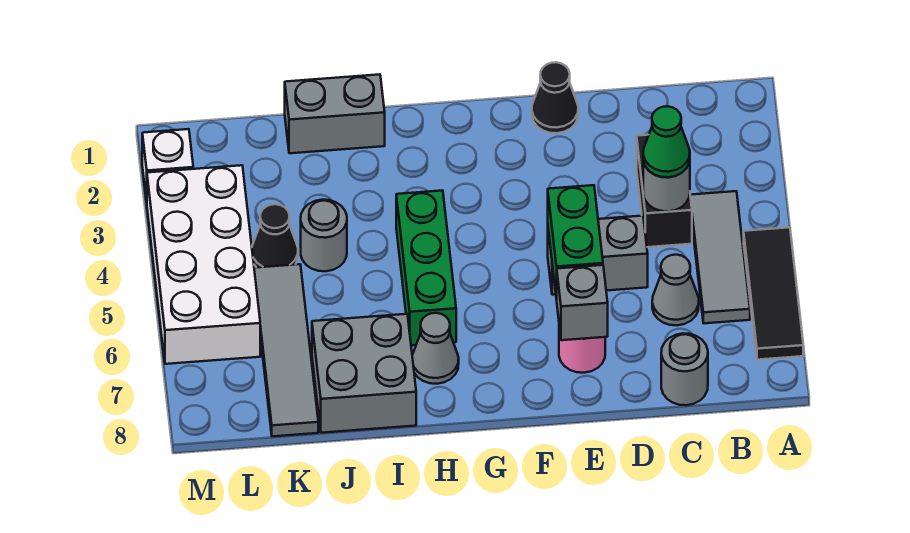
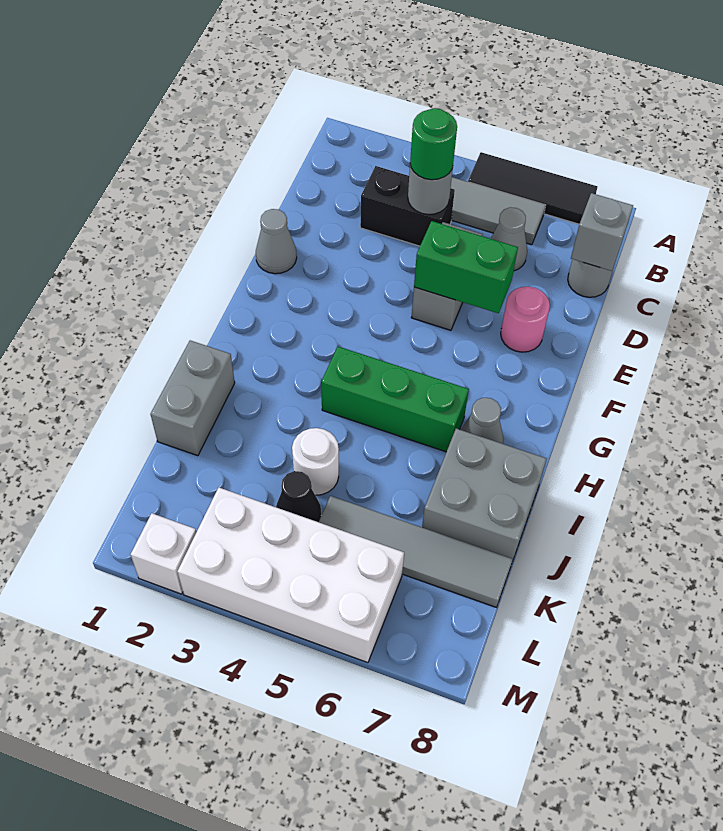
green 1x1 cone [643,106,690,177] -> green 1x1 round brick [410,108,457,180]
black 1x1 cone [532,62,578,133] -> grey 1x1 cone [256,209,297,274]
grey 1x1 brick [557,265,608,340] -> grey 1x1 brick moved to [571,193,633,271]
grey 1x1 round brick [301,200,347,271] -> white 1x1 round brick [292,428,339,495]

